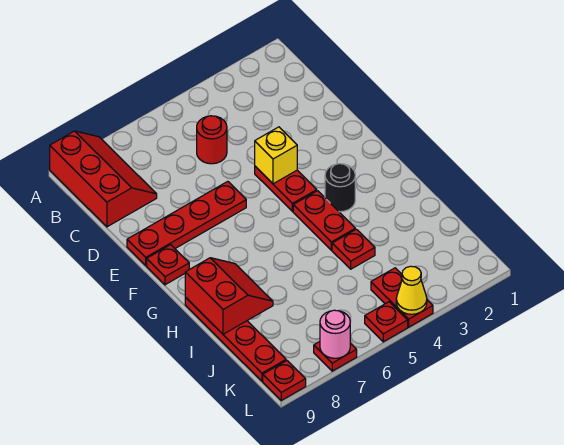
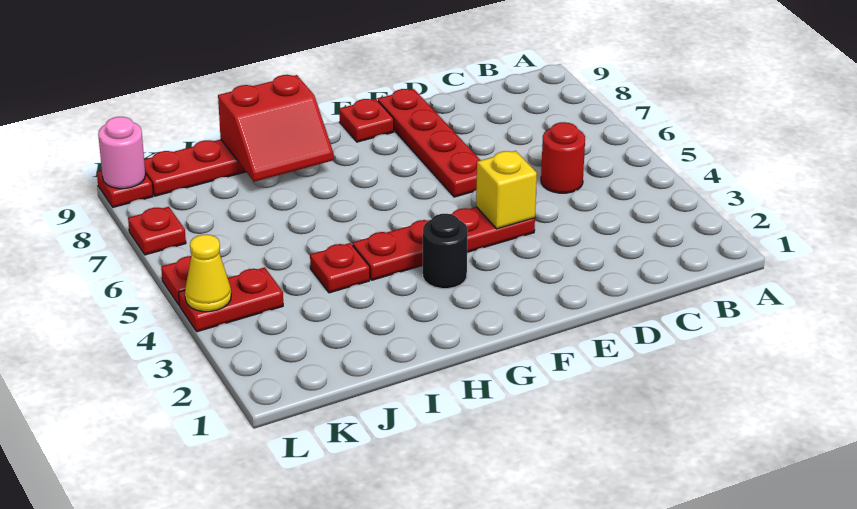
red 2x3 slope [50,131,157,227] -> none
pink 1x1 round brick [320,310,350,358] -> pink 1x1 round brick moved to [98,117,145,189]

